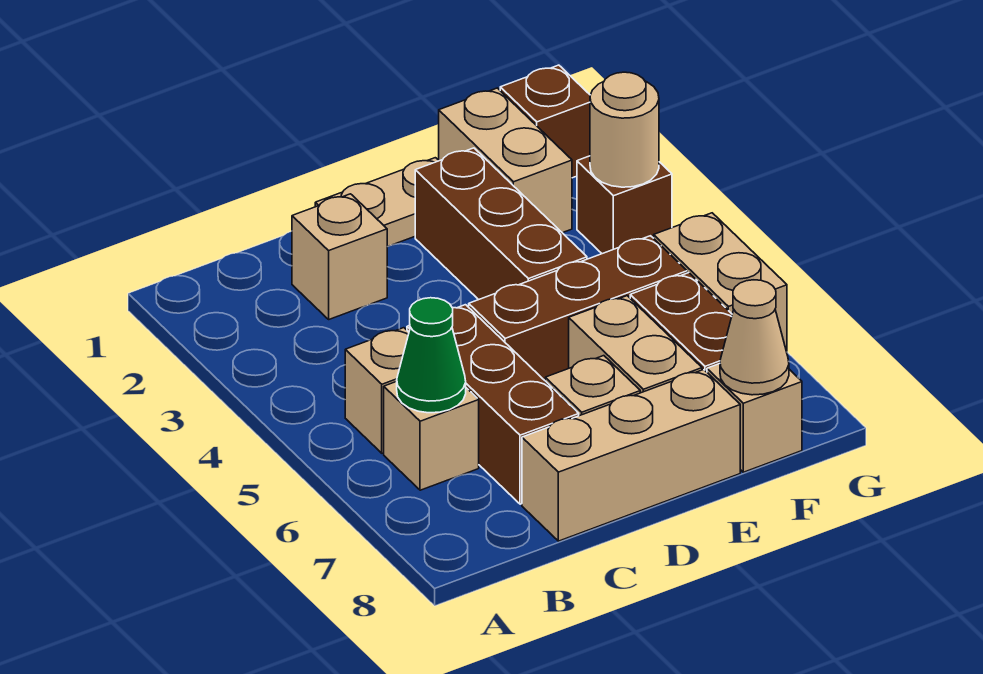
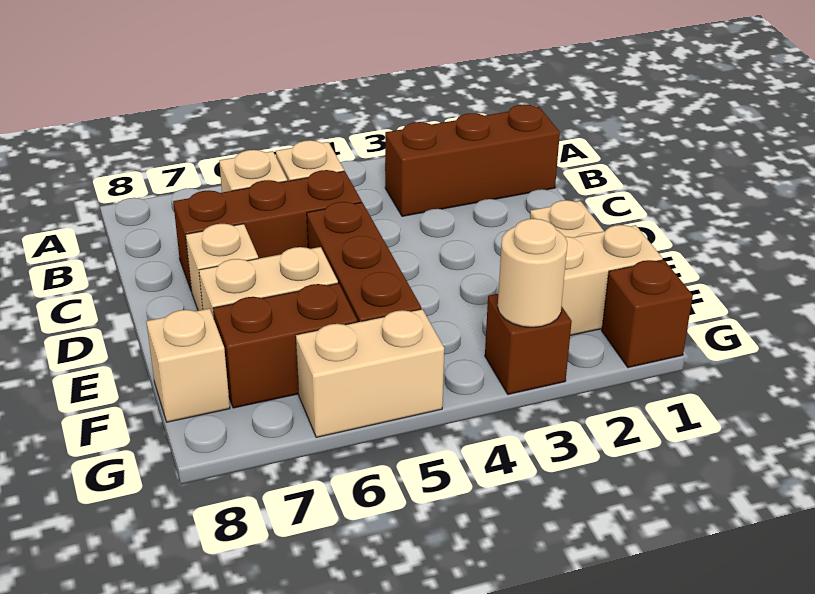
green 1x1 cone [397,298,466,413] -> none
tan 1x1 brick [292,194,387,319] -> none
tan 1x3 brick [522,370,740,541] -> none
brown 1x3 brick [415,148,587,300] -> brown 1x3 brick moved to [385,104,560,216]
tan 1x1 cone [720,280,789,395] -> none

